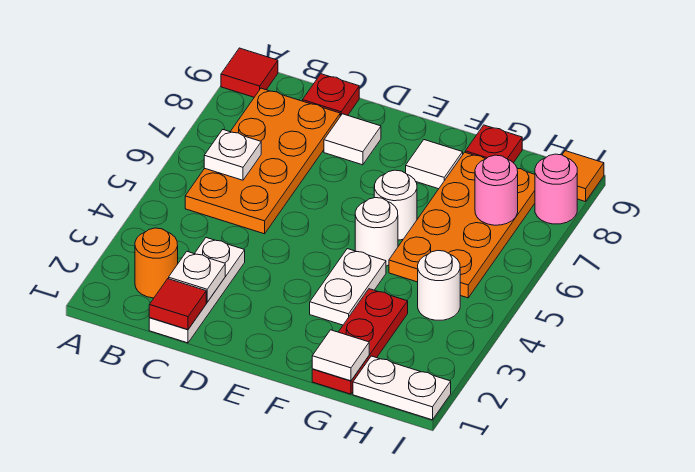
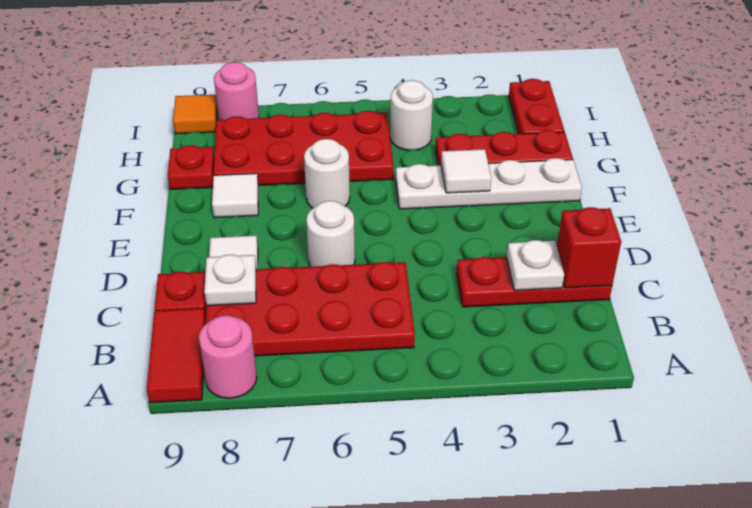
red 1x1 tile [221,48,278,97] -> red 1x2 tile [147,308,206,403]
orange 1x1 round brick [135,228,178,298] -> none
orange 2x4 plate [185,88,340,234] -> red 2x4 plate [206,262,415,356]
white 1x1 plate [204,130,261,180] -> white 1x1 plate moved to [204,255,256,306]
white 1x3 plate [149,238,245,343] -> red 1x3 plate [457,257,612,307]
red 1x1 tile [149,279,206,329] -> red 1x1 brick [557,207,621,288]
white 1x2 plate [310,249,386,325] -> white 1x4 plate [396,158,582,209]
white 1x1 round brick [355,198,398,266] -> white 1x1 round brick moved to [306,201,355,267]
white 1x1 tile [312,330,369,381] -> white 1x1 tile moved to [441,149,491,193]
orange 2x4 plate [389,152,535,298] -> red 2x4 plate [214,111,394,186]
white 1x2 plate [353,356,451,420] -> red 1x2 plate [509,79,564,134]
pink 1x1 round brick [475,155,518,225] -> pink 1x1 round brick moved to [199,315,257,398]

